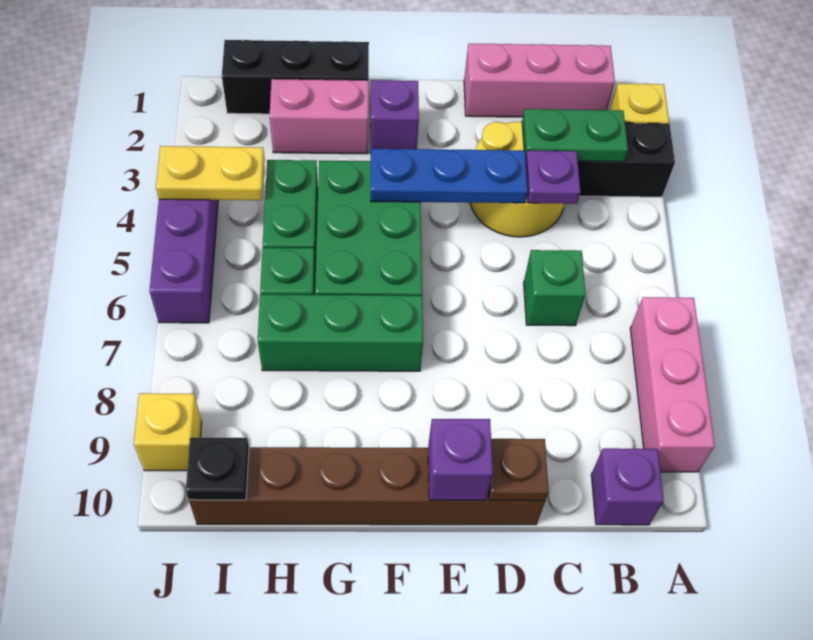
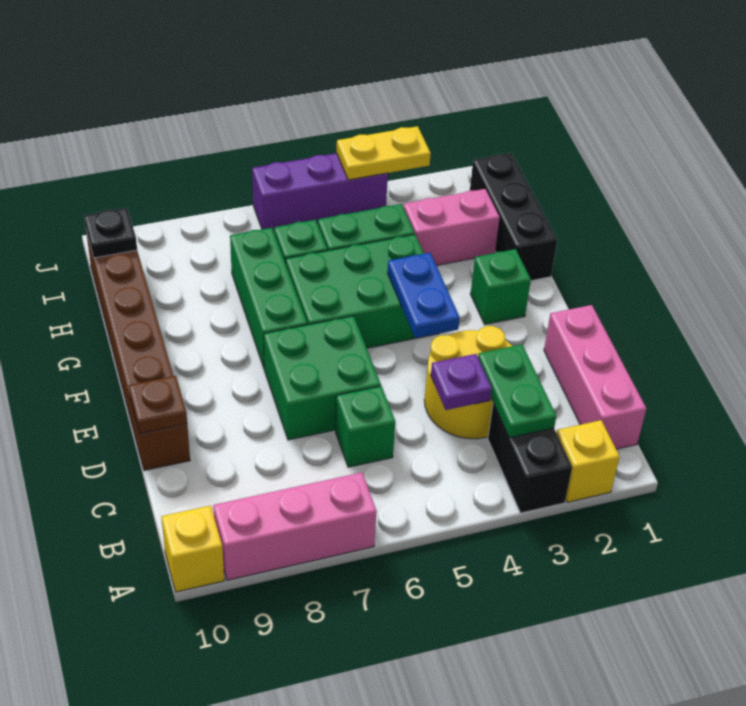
purple 1x1 brick [591,448,664,525] -> none
blue 1x3 plate [371,149,528,203] -> blue 1x2 plate [388,253,460,338]
none -> green 2x2 brick [264,316,381,440]
purple 1x1 brick [428,419,493,500] -> none
purple 1x1 brick [370,80,419,154] -> green 1x1 brick [471,249,531,324]
pink 1x2 brick [269,79,369,154] -> pink 1x2 brick turned to [403,189,500,265]
yellow 1x2 plate [156,146,265,200] -> yellow 1x2 plate turned to [337,126,431,180]
yellow 1x1 brick [134,393,202,471] -> yellow 1x1 brick moved to [161,506,224,592]

